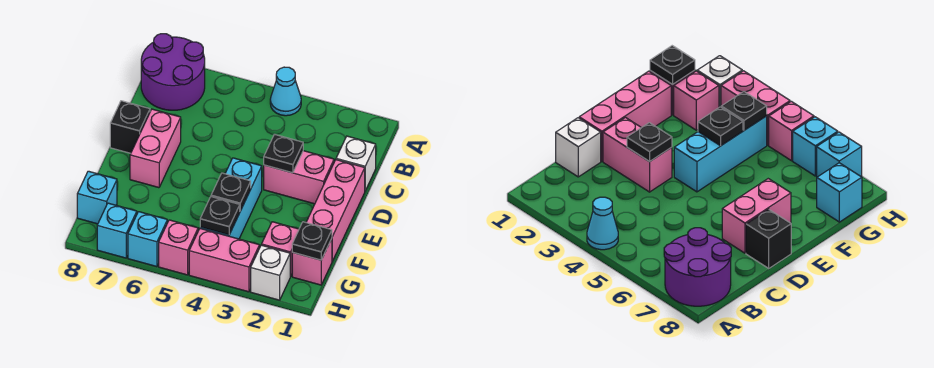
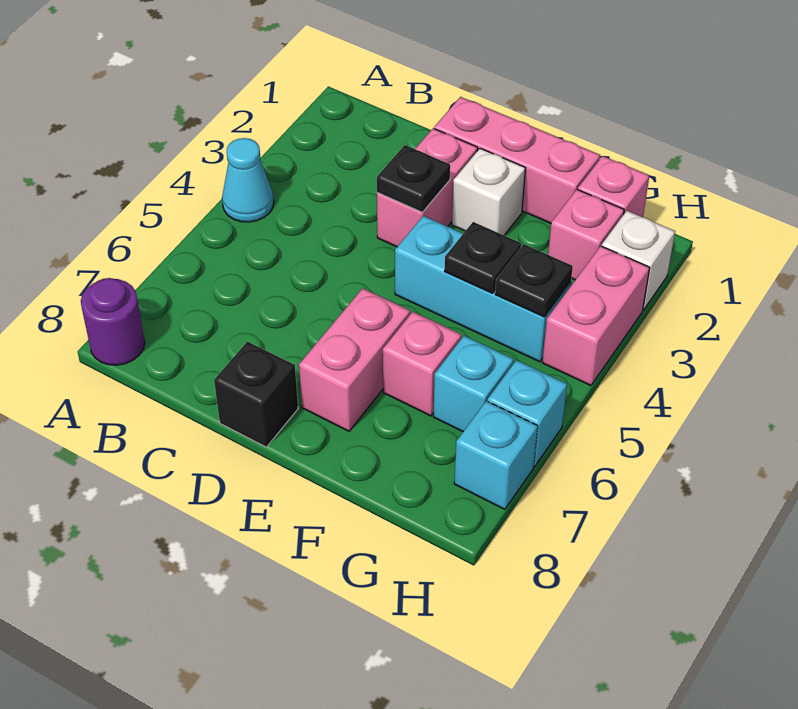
purple 2x2 round brick [141,34,205,110] -> purple 1x1 round brick [81,278,145,365]
white 1x1 brick [336,136,376,191] -> white 1x1 brick moved to [452,148,525,235]
pink 1x2 brick [130,109,181,188] -> pink 1x2 brick turned to [299,288,410,431]
black 1x1 plate [292,222,332,260] -> none
cyan 1x1 brick [77,171,117,224] -> cyan 1x1 brick moved to [433,336,514,432]
pink 1x1 brick [159,220,198,275] -> pink 1x1 brick moved to [383,312,461,416]

